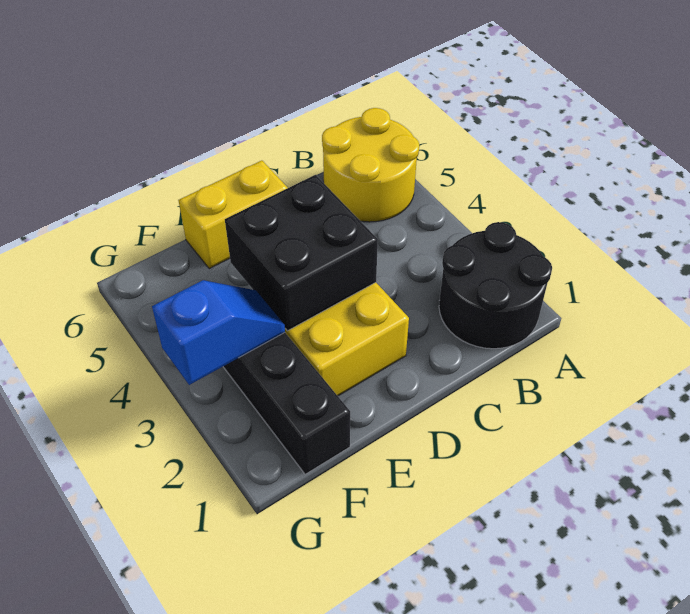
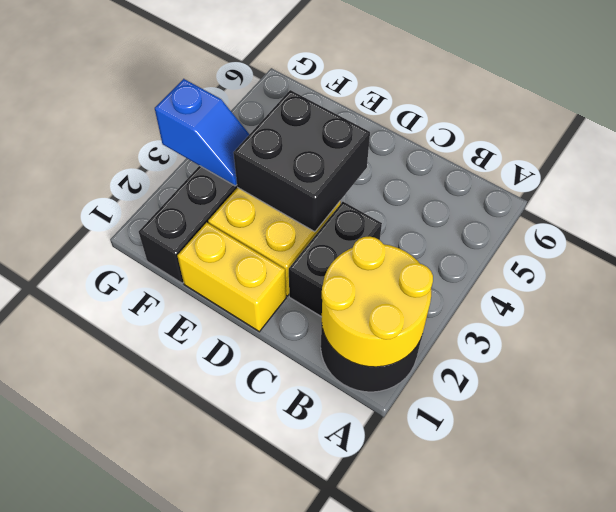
yellow 2x2 round brick [322,108,419,222] -> yellow 2x2 round brick moved to [322,237,433,367]
none -> black 1x2 brick [289,202,382,317]
yellow 1x2 brick [178,161,287,269] -> yellow 1x2 brick moved to [177,223,286,332]

